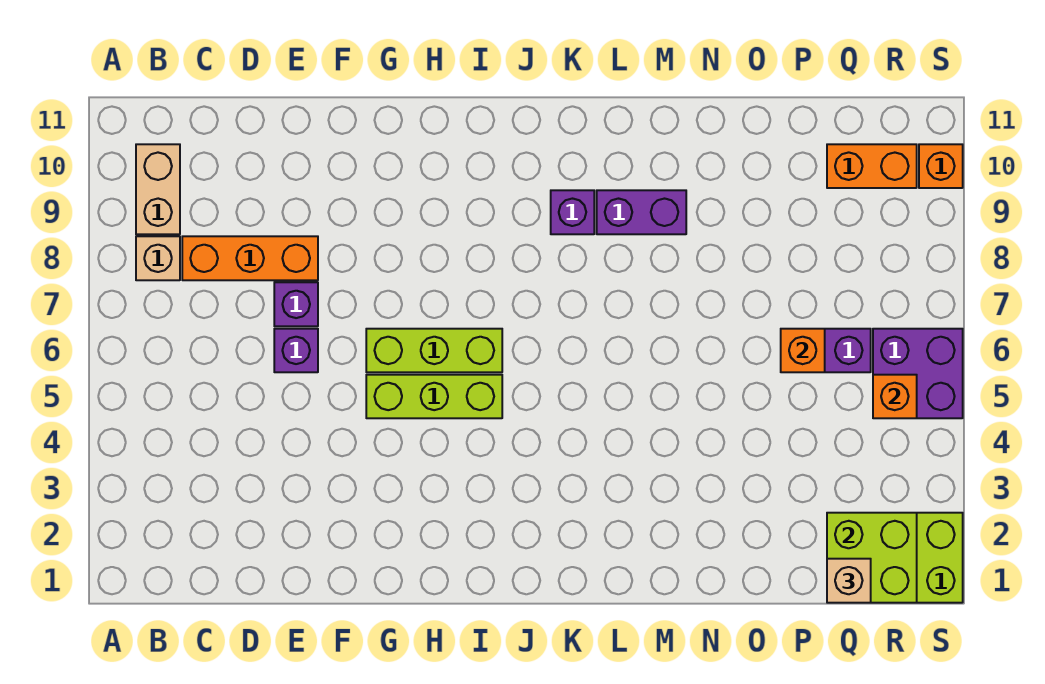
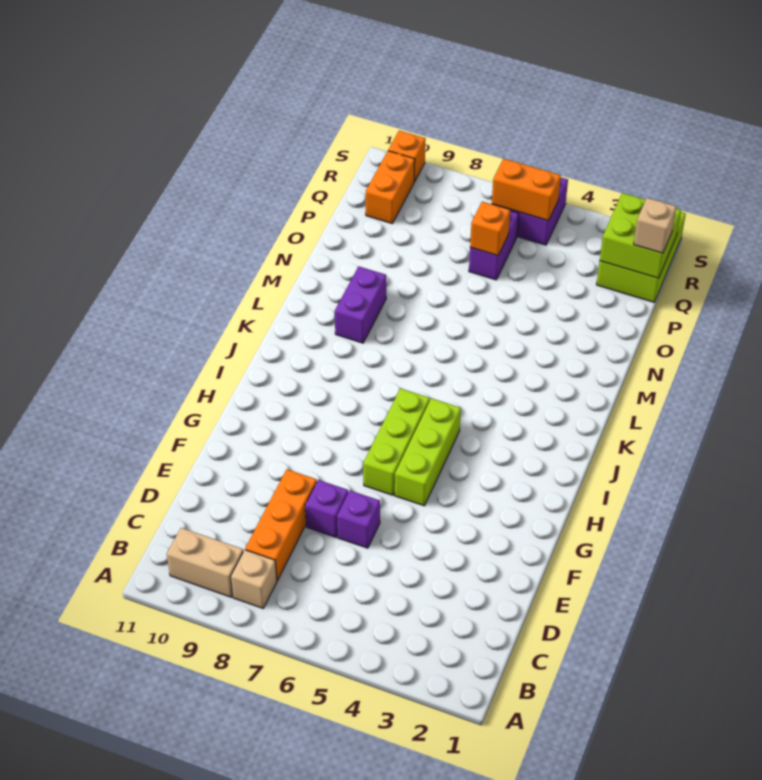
purple 1x1 brick [551,190,594,234] -> none
orange 1x1 brick [873,375,917,418] -> orange 1x2 brick [492,159,561,221]

